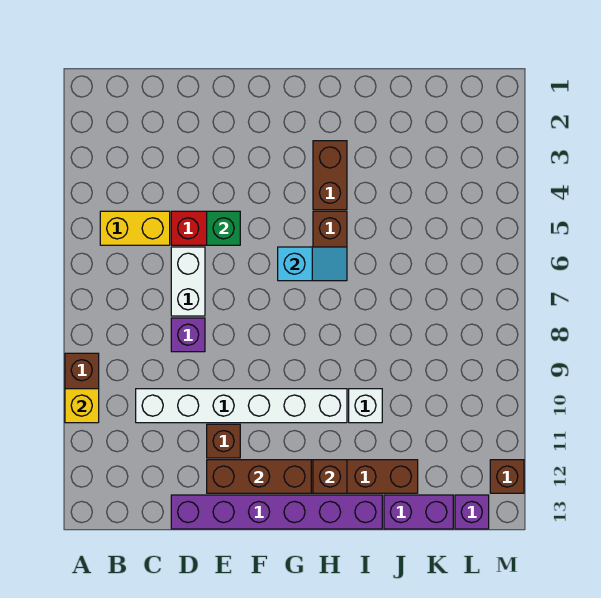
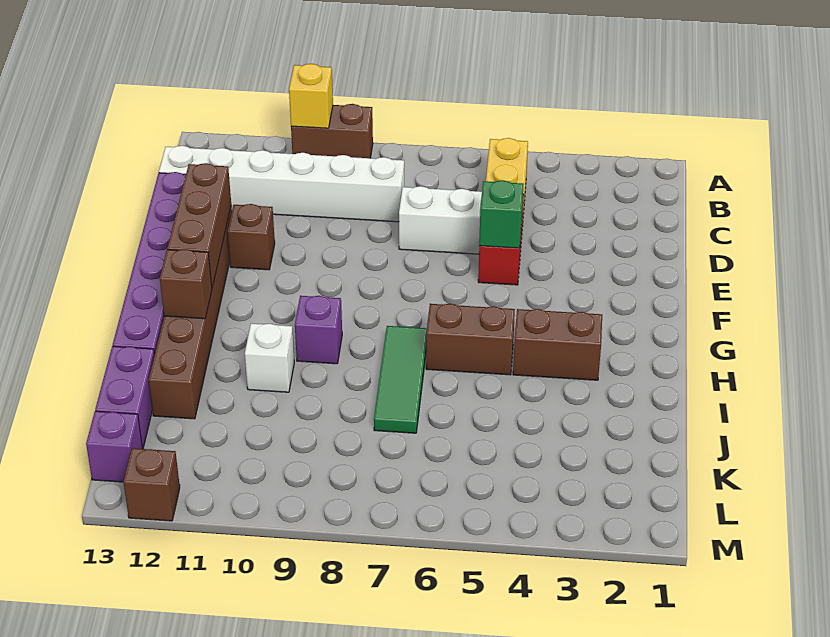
white 1x6 brick [136,389,347,423] -> white 1x6 brick turned to [159,146,404,222]
purple 1x1 brick [171,318,205,352] -> purple 1x1 brick moved to [295,296,342,364]
cyan 1x2 slope [278,247,347,281] -> none
none -> green 1x3 tile [374,326,427,433]

